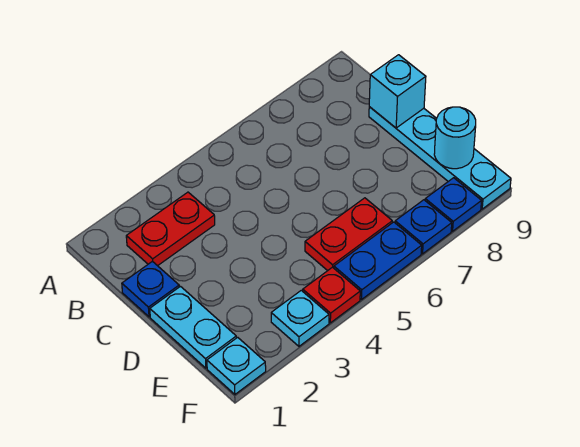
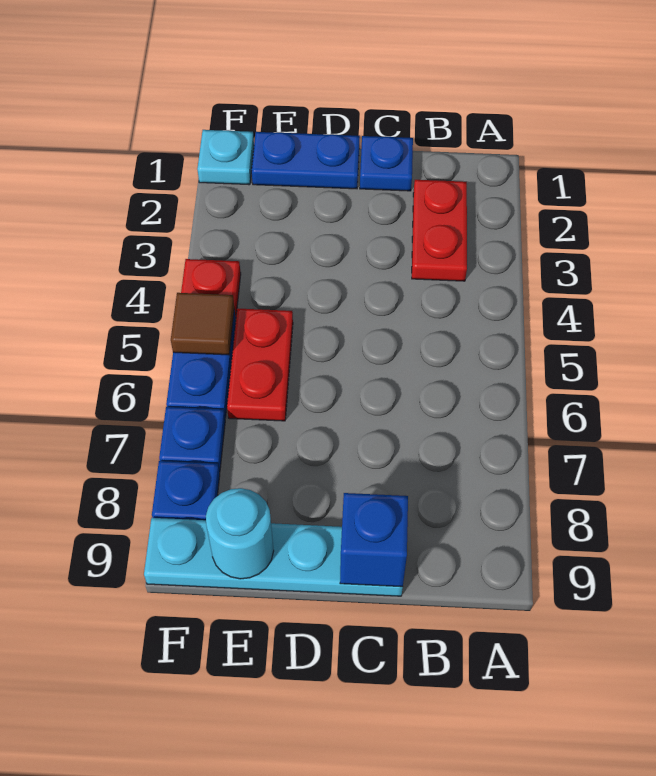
cyan 1x1 brick [369,55,426,128] -> blue 1x1 brick [340,493,408,587]
cyan 1x2 plate [150,286,236,368] -> blue 1x2 plate [252,132,360,189]
cyan 1x1 plate [271,290,329,346] -> none
none -> brown 1x1 tile [171,293,234,355]

